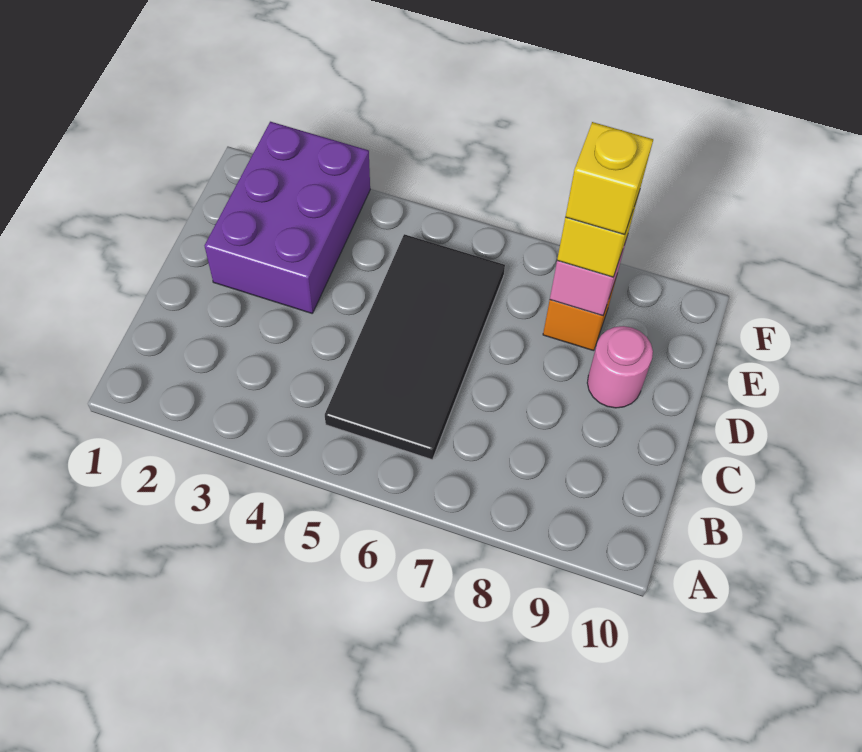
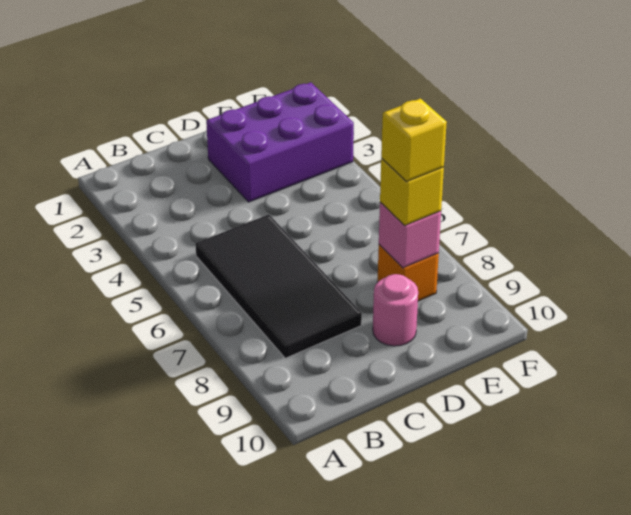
black 2x4 tile [325,234,505,460] -> black 2x4 tile turned to [195,215,362,358]

